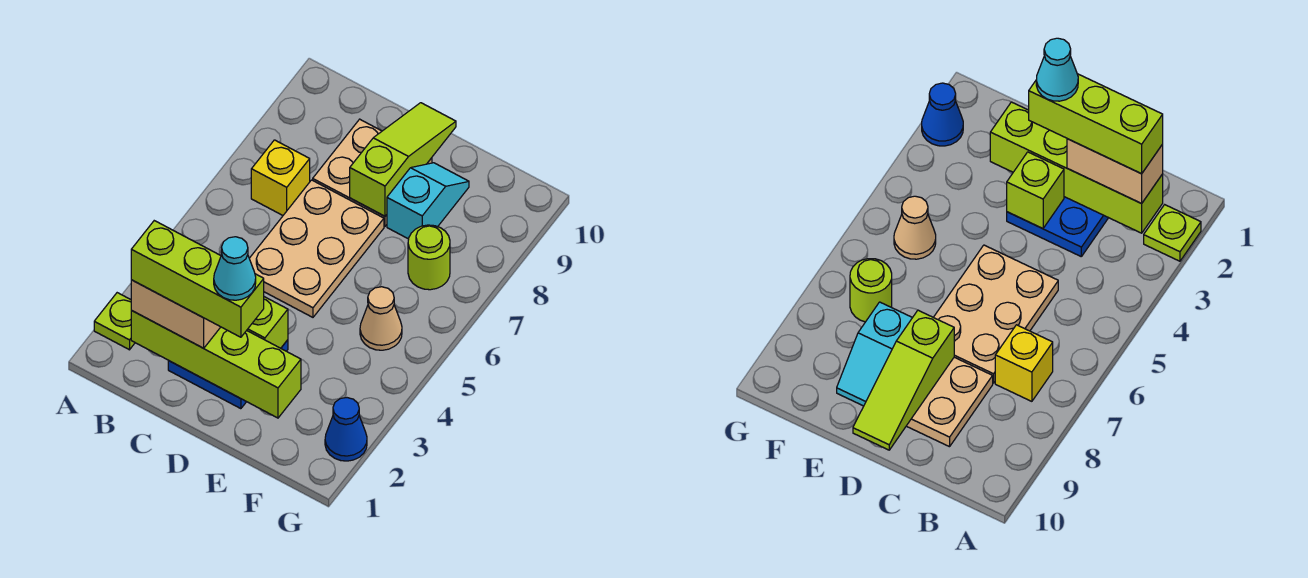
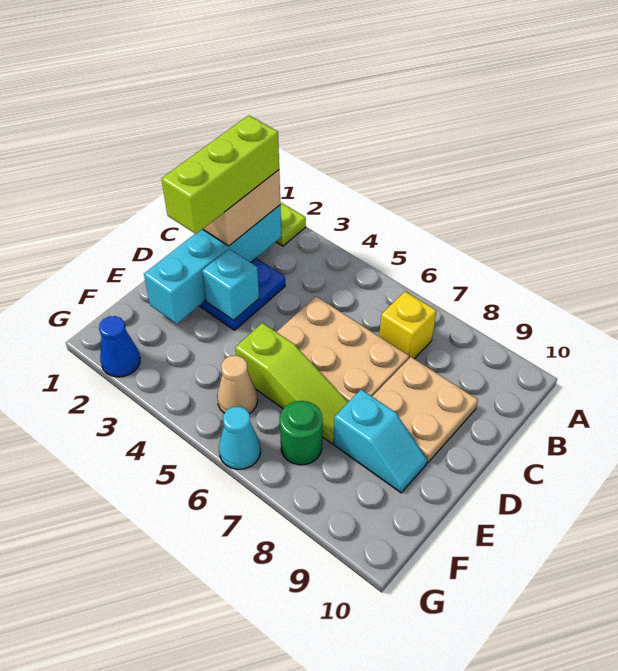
lime 1x4 brick [131,310,301,418] -> cyan 1x4 brick [144,205,282,324]
cyan 1x1 cone [214,237,256,300] -> cyan 1x1 cone moved to [219,407,261,469]
lime 1x1 brick [247,297,288,348] -> cyan 1x1 brick [202,249,259,320]
lime 1x3 slope [350,103,456,216] -> lime 1x3 slope moved to [235,323,348,443]
lime 1x1 round brick [408,225,450,290] -> green 1x1 round brick [280,401,323,465]

